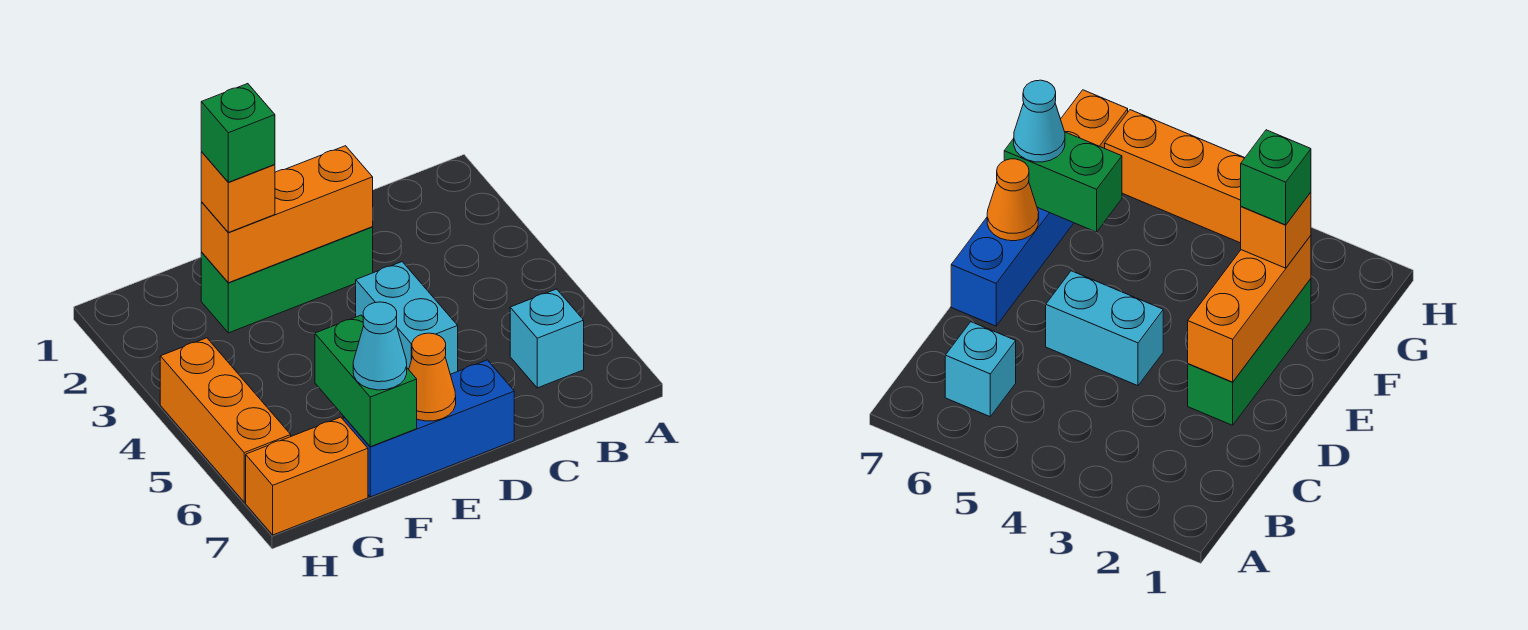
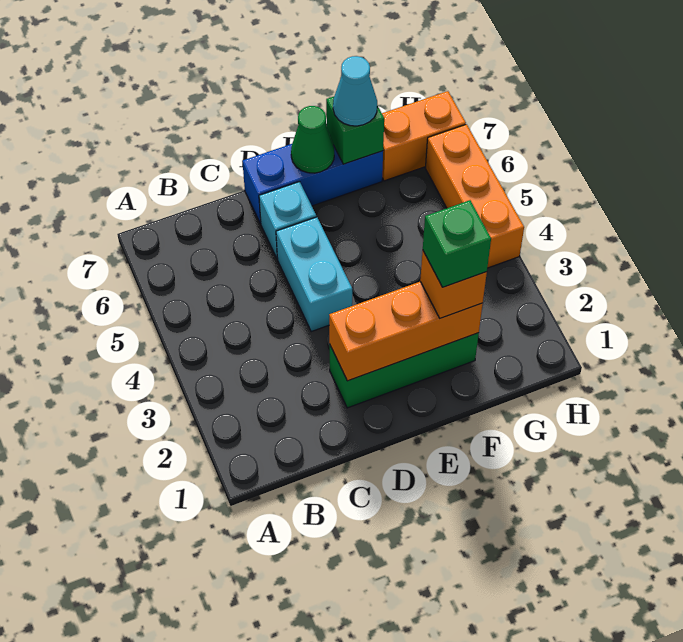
cyan 1x1 brick [510,289,584,388] -> cyan 1x1 brick moved to [259,182,316,259]
orange 1x1 cone [409,333,456,421] -> green 1x1 cone [291,106,334,173]
green 1x2 brick [315,315,417,447] -> green 1x1 brick [326,97,384,164]

